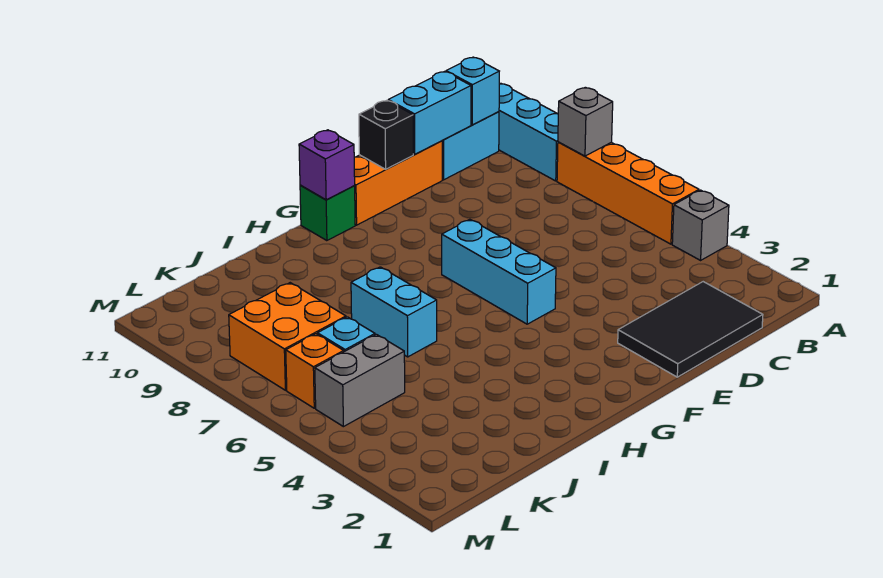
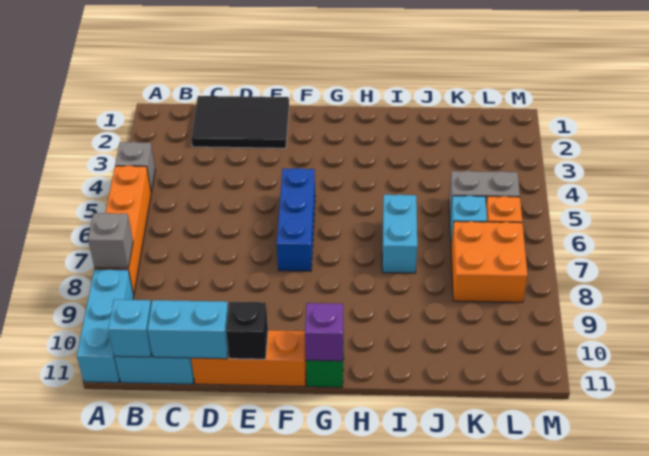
cyan 1x3 brick [442,219,556,324] -> blue 1x3 brick [277,168,315,271]

